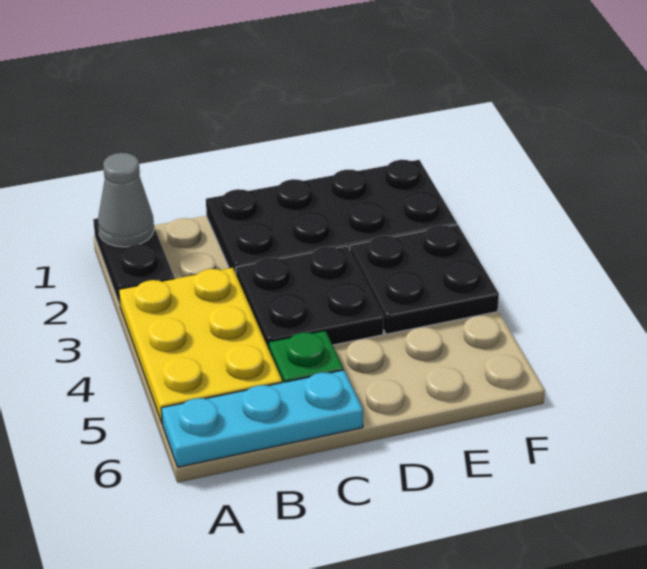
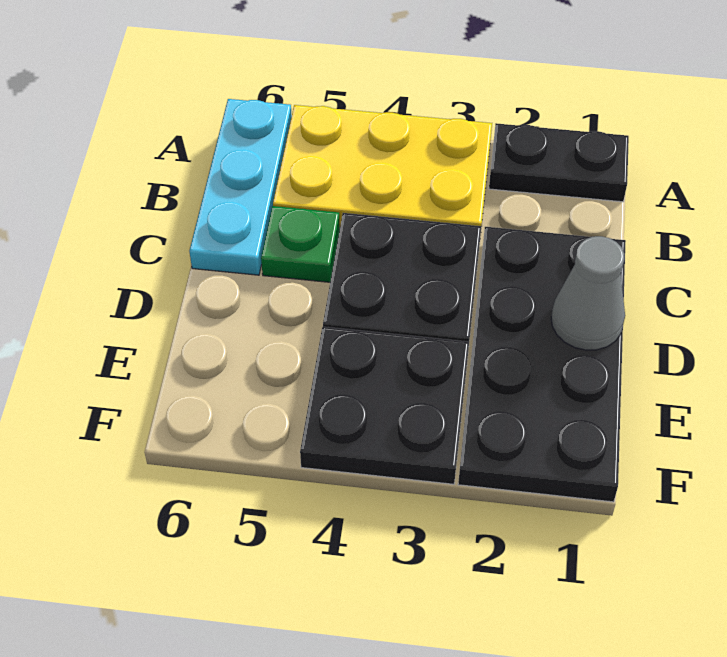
grey 1x1 cone [98,153,154,247] -> grey 1x1 cone moved to [551,236,625,350]

